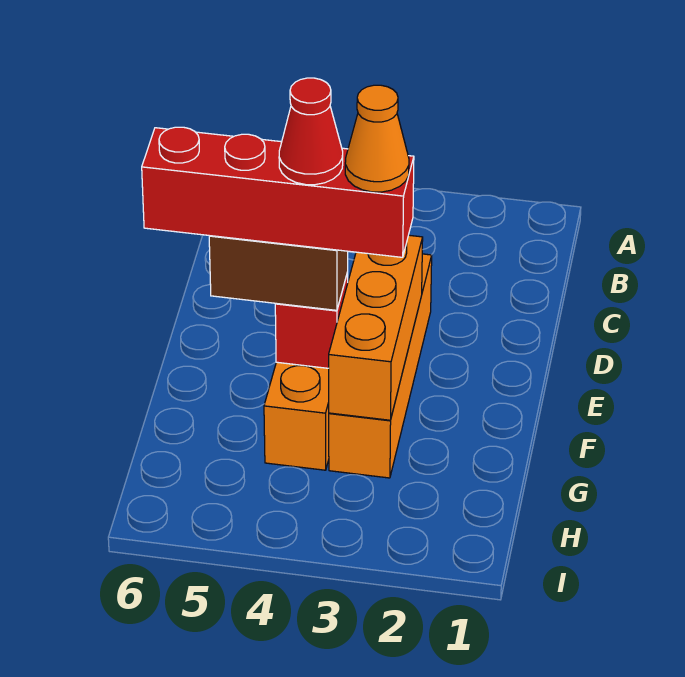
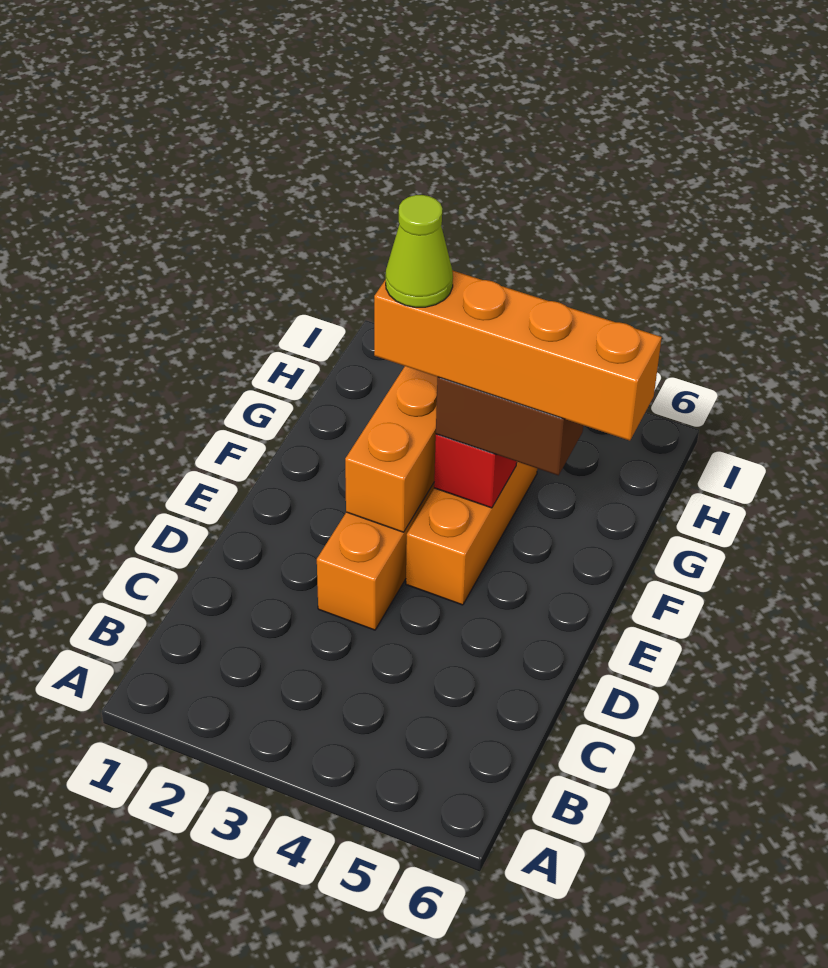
red 1x4 brick [142,127,414,257] -> orange 1x4 brick [374,270,662,441]
orange 1x1 cone [345,85,409,192] -> lime 1x1 cone [386,195,453,307]
red 1x1 cone [279,78,343,185] -> none

